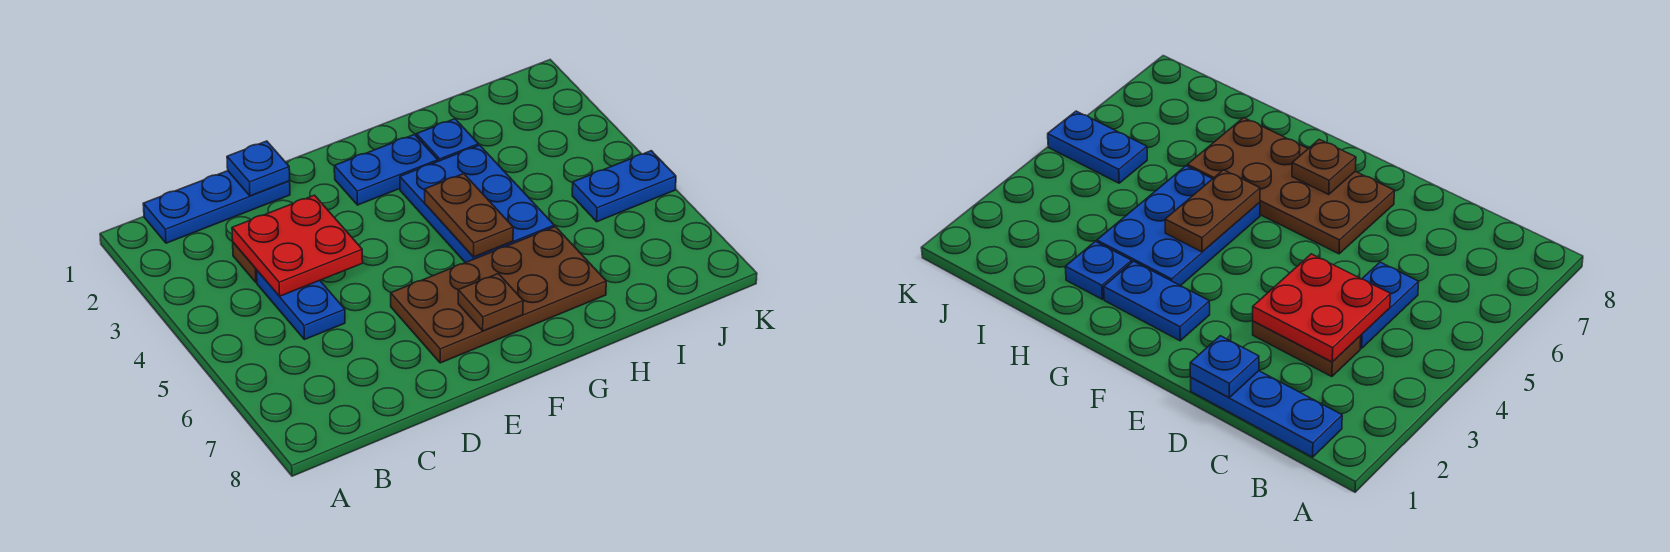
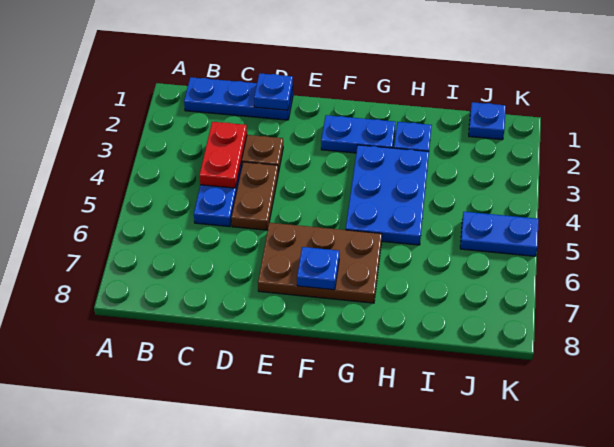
red 2x2 plate [232,195,363,296] -> red 1x2 plate [199,122,247,188]
brown 2x4 plate [391,227,606,363] -> brown 2x3 plate [258,223,382,303]
brown 1x1 plate [458,274,523,331] -> blue 1x1 plate [297,247,339,290]
brown 1x2 plate [425,174,513,257] -> brown 1x2 plate moved to [231,162,278,230]
none -> blue 1x1 plate [469,102,506,140]

